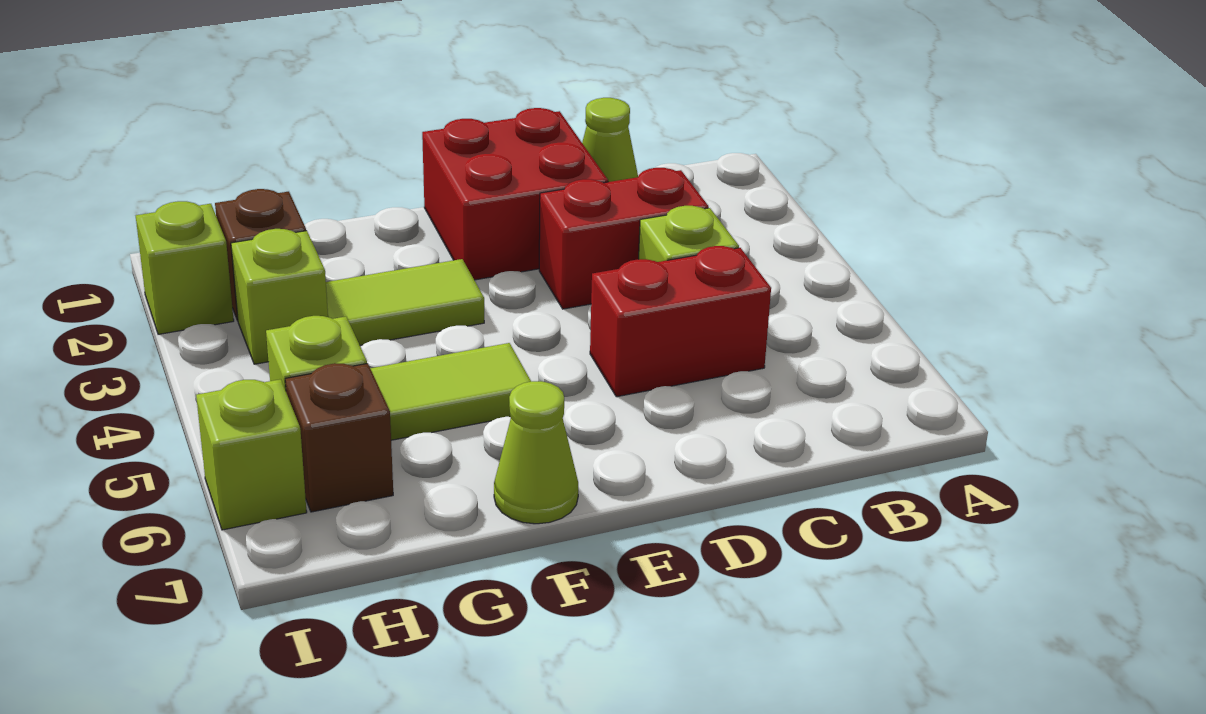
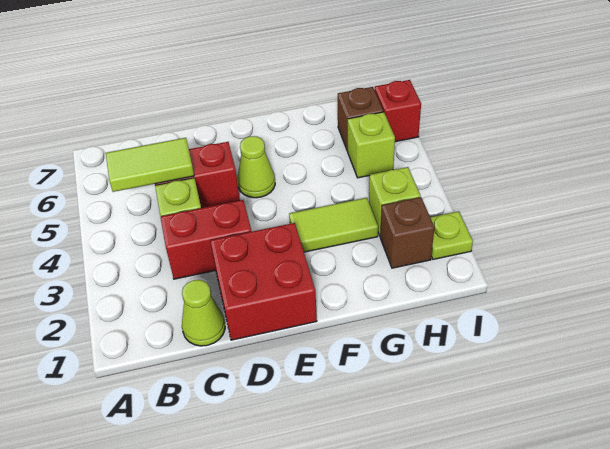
lime 1x2 tile [370,343,531,440] -> lime 1x2 tile moved to [106,138,194,192]
lime 1x1 cone [494,381,578,524] -> lime 1x1 cone moved to [237,136,275,198]
lime 1x1 brick [136,201,234,334] -> lime 1x1 plate [430,211,473,259]
lime 1x1 brick [196,379,307,530] -> red 1x1 brick [375,80,421,142]

